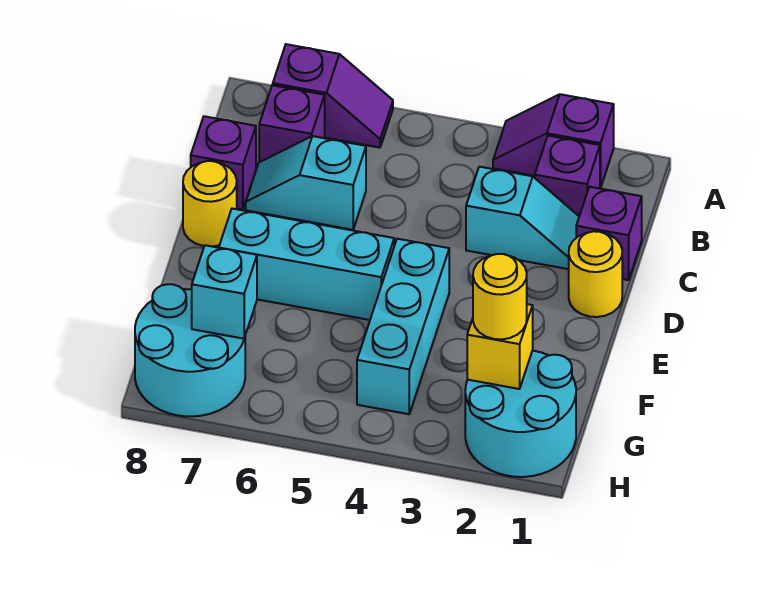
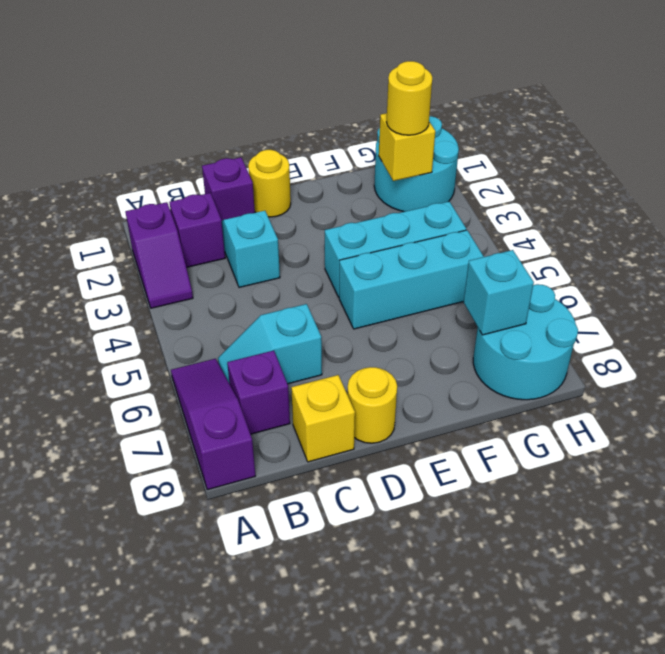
purple 1x2 slope [273,44,393,148] -> purple 1x3 slope [171,359,255,490]
cyan 1x2 slope [246,136,366,230] -> cyan 1x2 slope turned to [218,304,322,384]
purple 1x1 brick [191,116,256,210] -> yellow 1x1 brick [291,375,355,462]
cyan 1x3 brick [219,209,394,320] -> cyan 1x3 brick turned to [339,230,484,329]

